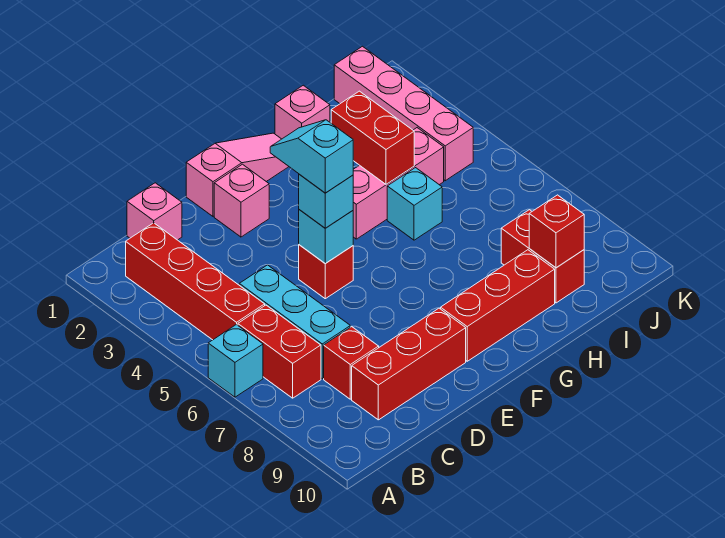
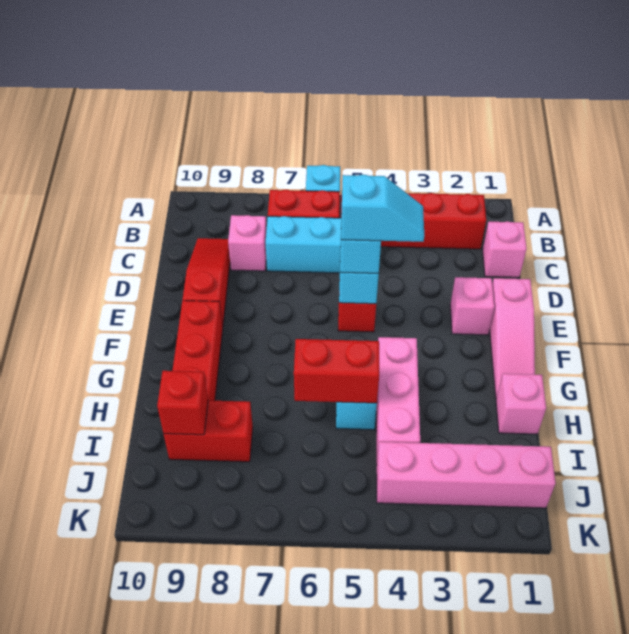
red 1x1 brick [324,327,379,399] -> pink 1x1 brick [228,215,267,271]
red 1x3 brick [352,308,466,420] -> red 1x3 slope [183,238,230,326]
red 1x2 brick [331,91,414,184] -> red 1x2 brick moved to [294,339,379,403]

